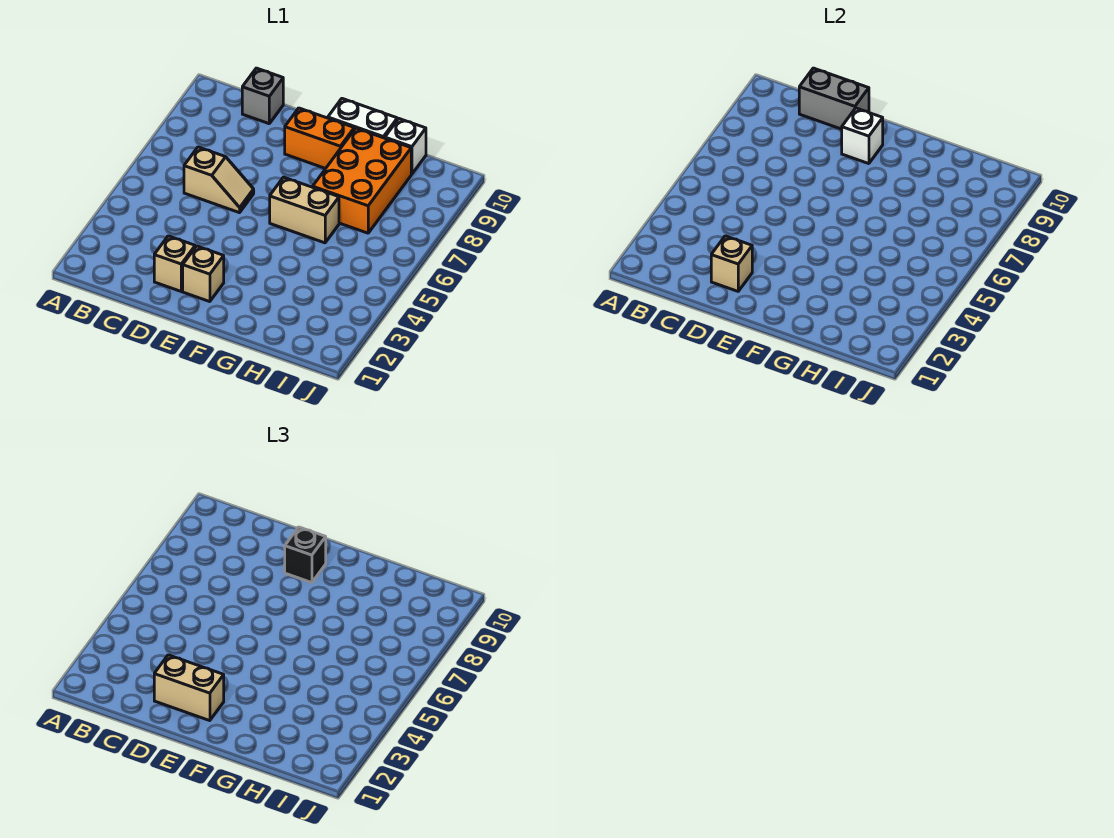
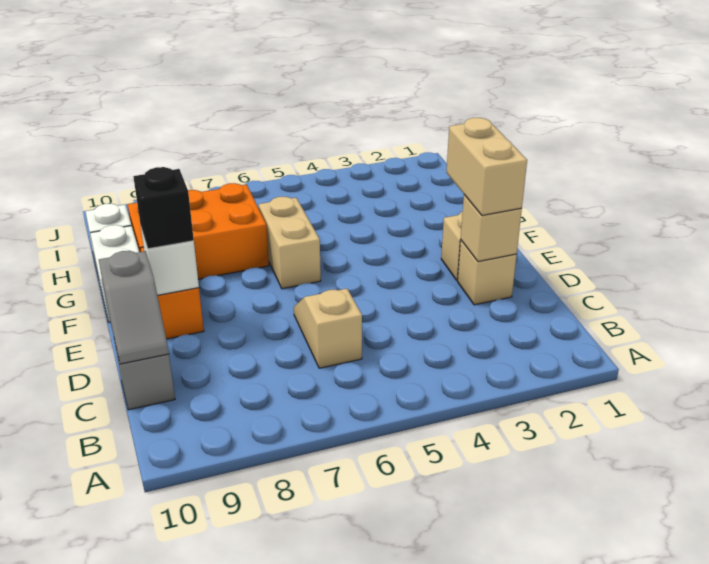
grey 1x2 brick [799,68,869,129] -> grey 1x2 slope [99,251,169,364]

